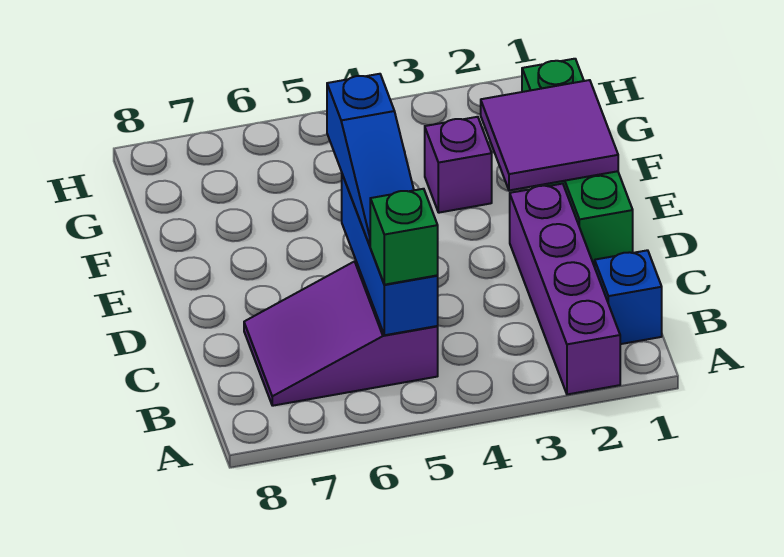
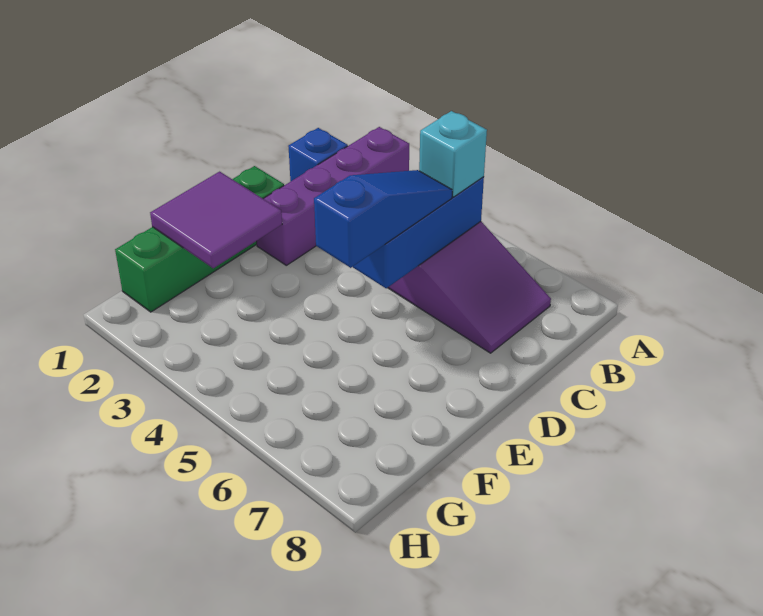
green 1x1 brick [370,189,438,285] -> cyan 1x1 brick [419,111,487,197]
purple 1x1 brick [425,117,492,213] -> none

